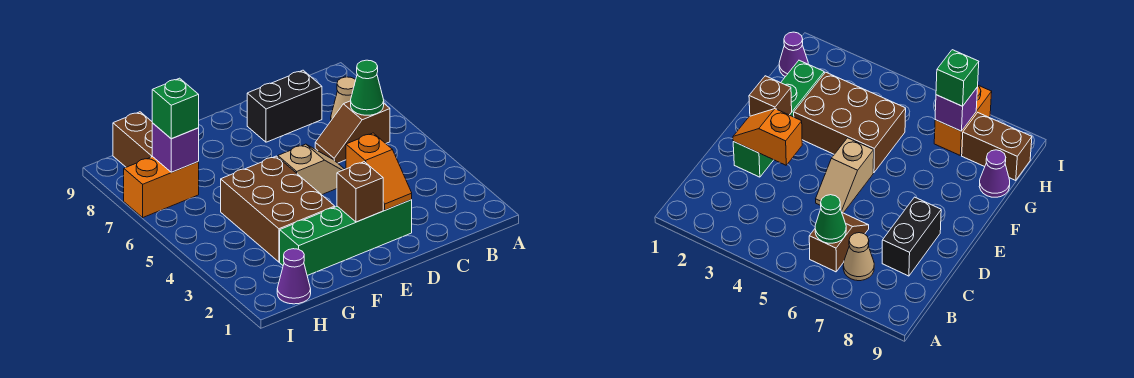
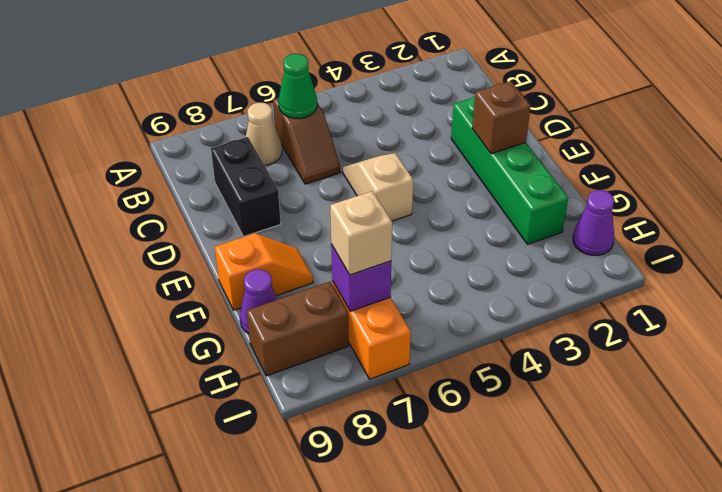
orange 1x2 slope [346,133,412,210] -> orange 1x2 slope moved to [215,233,313,310]
brown 2x3 brick [221,156,335,262] -> none
green 1x1 brick [152,78,199,139] -> tan 1x1 brick [330,191,392,275]

